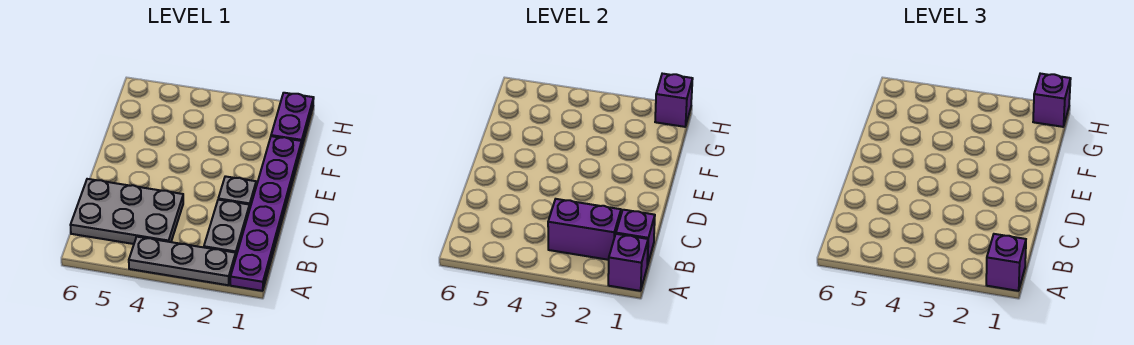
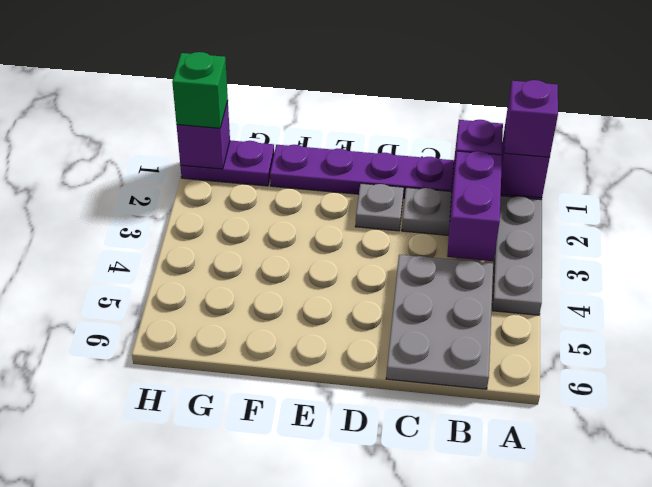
purple 1x1 brick [1033,74,1071,127] -> green 1x1 brick [172,52,228,128]

